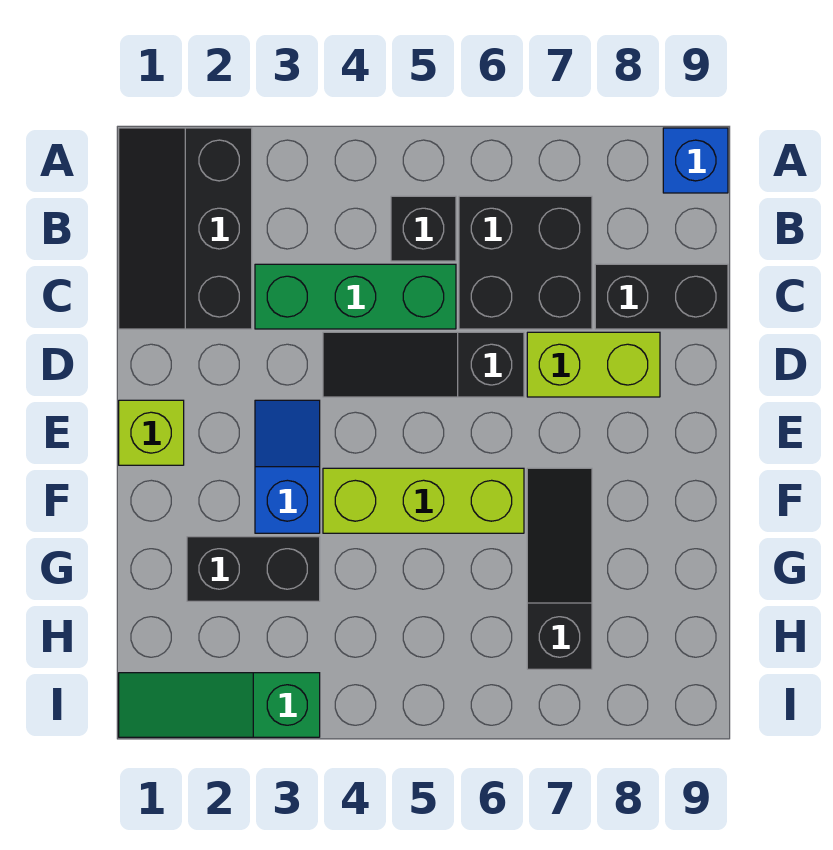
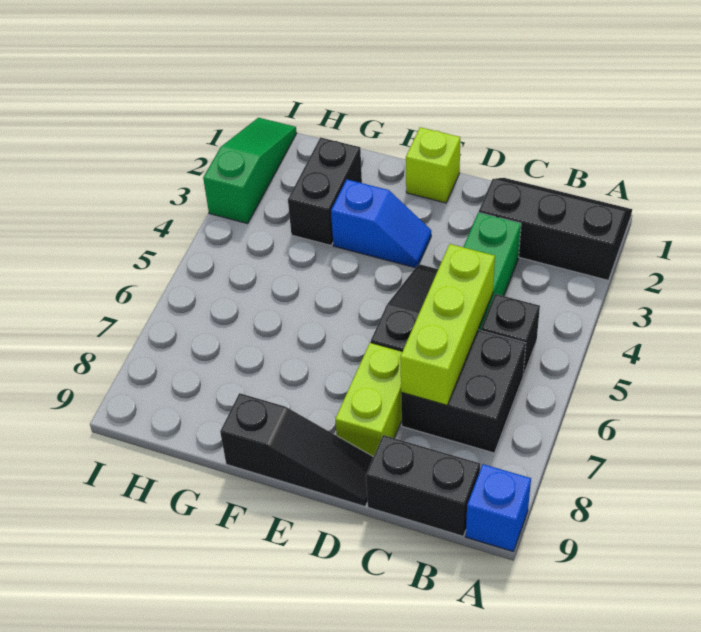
black 1x2 brick [595,264,728,329] -> black 1x2 brick turned to [366,435,480,536]
lime 1x3 brick [323,468,524,533] -> lime 1x3 brick moved to [400,244,495,405]
black 1x3 slope [527,468,592,669] -> black 1x3 slope moved to [220,393,373,506]

